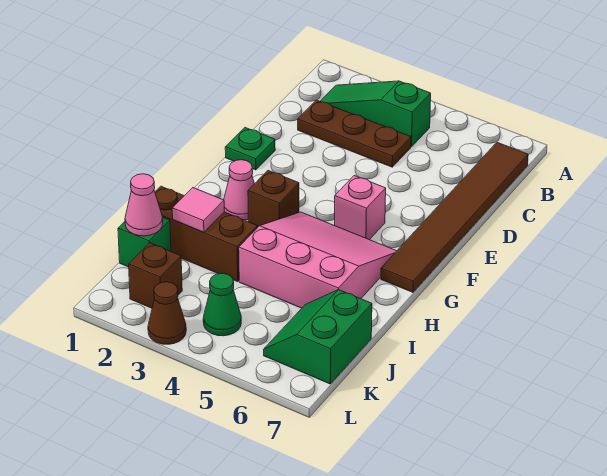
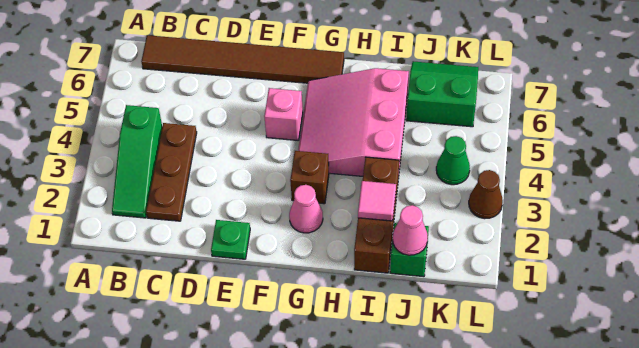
green 2x2 slope [264,290,372,384] -> green 2x2 slope turned to [406,61,478,127]
brown 1x1 brick [129,243,182,308] -> none

